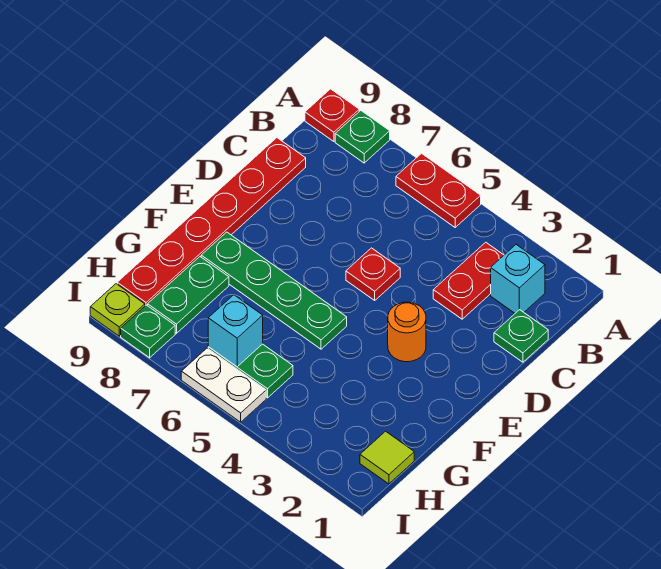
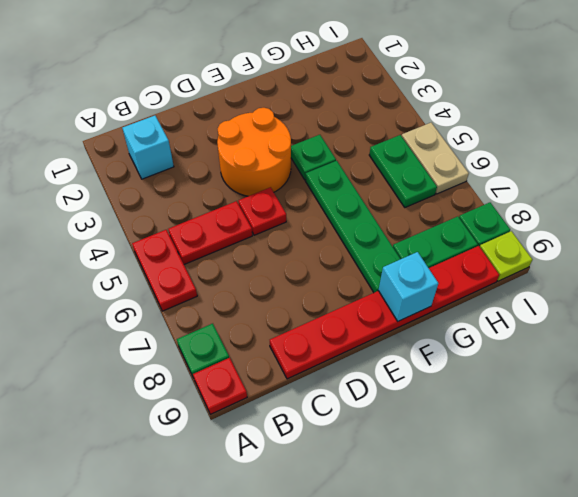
red 1x2 plate [433,242,504,319] -> red 1x2 plate moved to [168,201,252,264]
green 1x1 plate [494,310,548,362] -> green 1x1 plate moved to [291,135,336,180]
orange 1x1 round brick [388,302,426,362] -> orange 2x2 round brick [217,108,291,196]
lime 1x1 tile [360,431,414,484] -> none
cyan 1x1 brick [208,295,263,367] -> cyan 1x1 brick moved to [378,252,438,321]
white 1x2 plate [181,348,266,422] -> tan 1x2 plate [402,123,469,194]

